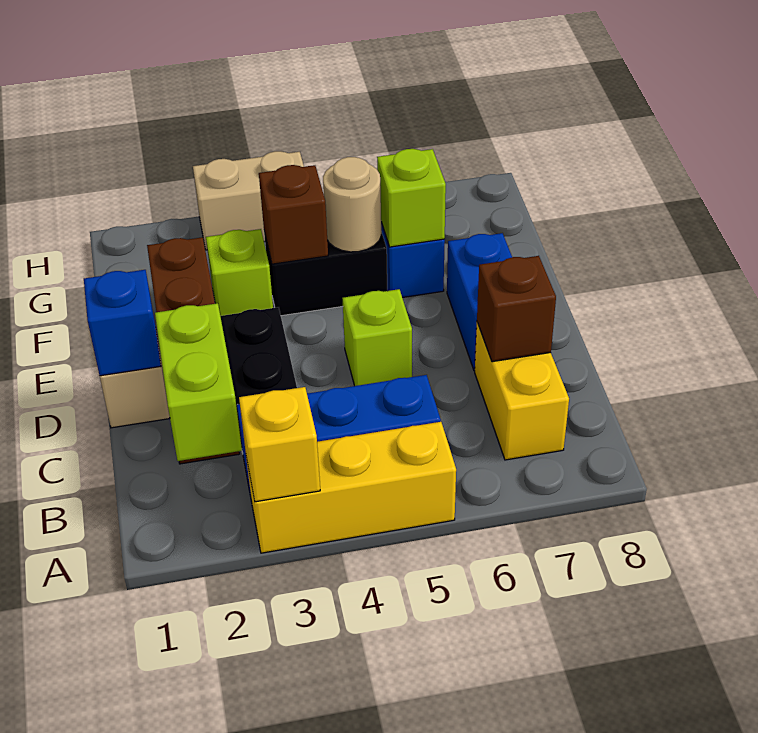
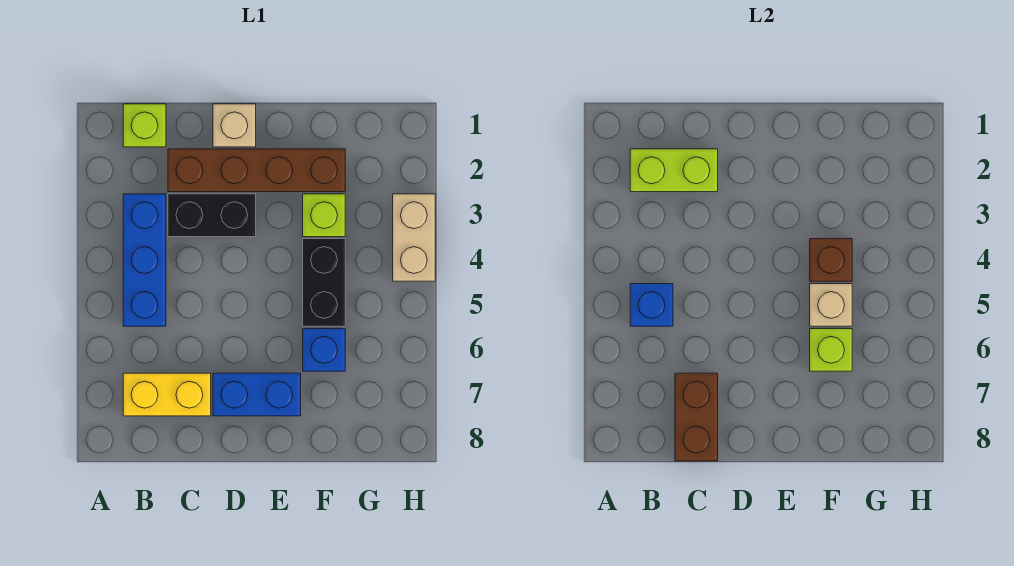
yellow 1x3 brick [246,422,456,553] -> none
yellow 1x1 brick [239,387,320,502] -> none
brown 1x1 brick [477,256,556,362] -> brown 1x2 brick [675,373,718,461]
blue 1x1 brick [84,270,161,376] -> blue 1x1 brick moved to [630,284,673,326]
lime 1x1 brick [343,289,412,386] -> lime 1x1 brick moved to [123,104,166,147]
tan 1x1 round brick [323,157,381,252] -> tan 1x1 brick [810,284,852,326]

